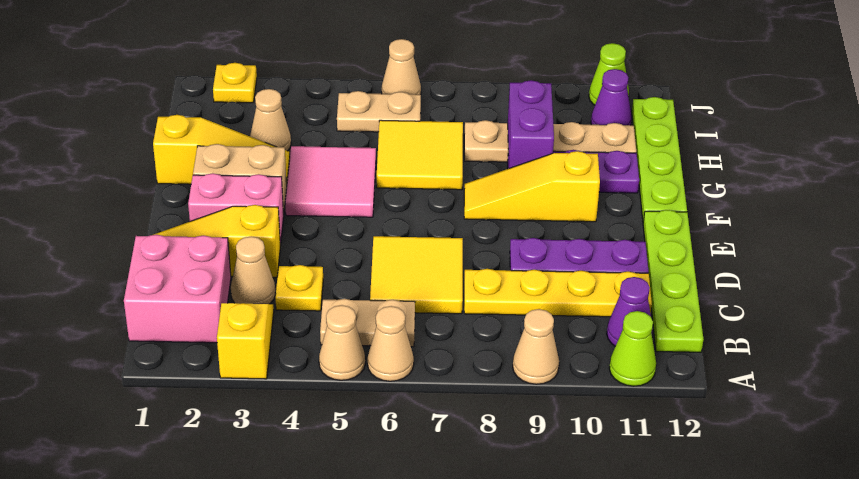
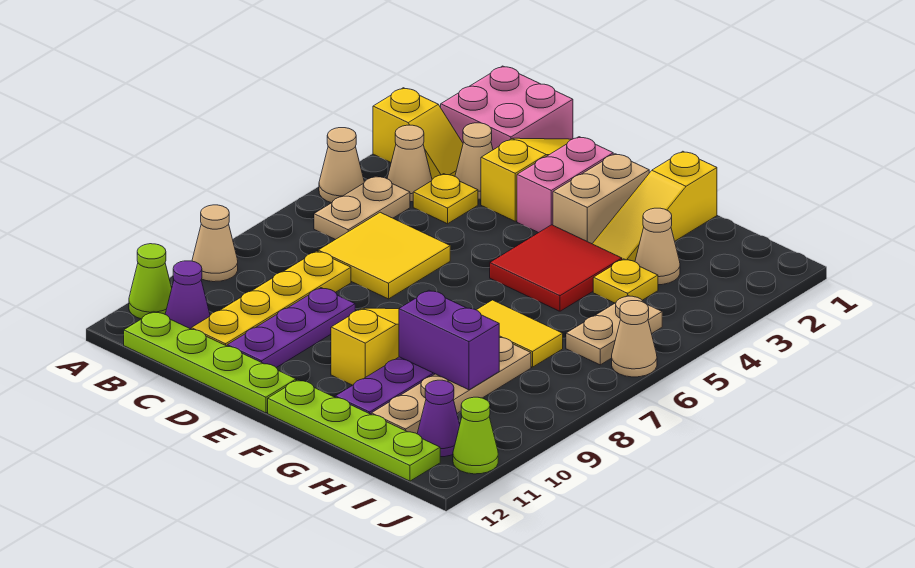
tan 1x1 cone [367,306,414,381] -> tan 1x1 cone moved to [387,125,432,202]
pink 2x2 tile [285,146,376,217] -> red 2x2 tile [490,225,622,311]
yellow 2x2 tile [377,120,463,190] -> yellow 1x2 tile [477,300,563,367]
yellow 1x1 plate [213,63,257,103] -> yellow 1x1 plate moved to [593,259,658,303]

